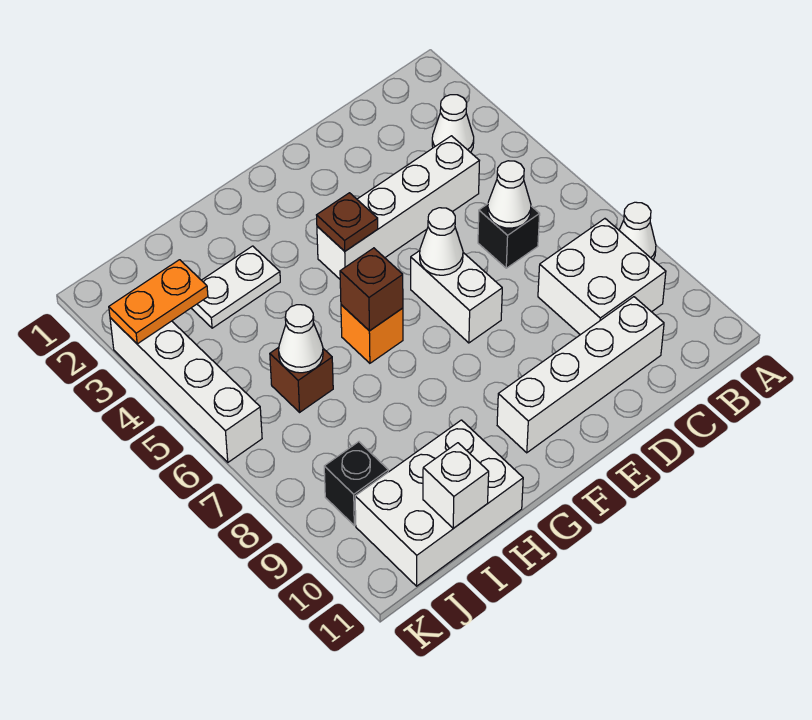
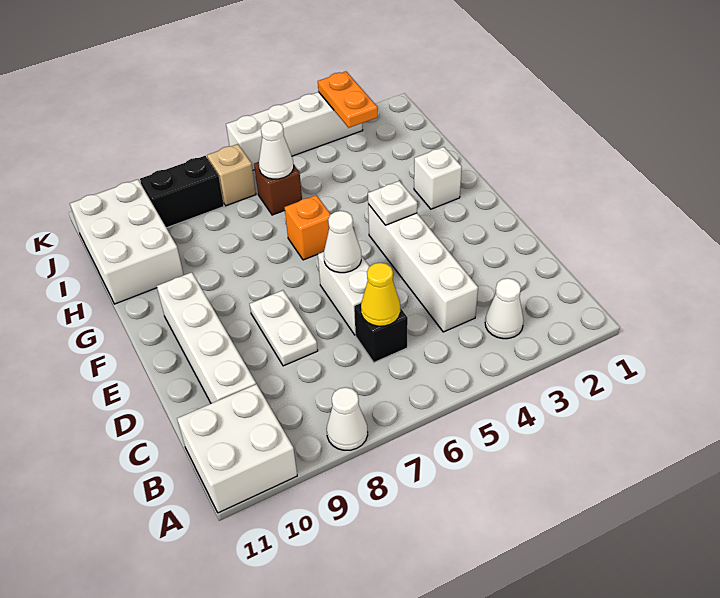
white 2x2 brick [538,219,666,335] -> white 2x2 brick moved to [177,384,297,513]
white 1x1 cone [488,161,531,228] -> yellow 1x1 cone [361,263,400,326]
white 1x2 brick [411,251,502,343] -> white 1x2 brick turned to [318,252,370,335]
brown 1x1 plate [317,193,378,251] -> white 1x1 plate [368,181,417,225]
brown 1x1 brick [340,248,403,331] -> none
white 1x2 plate [191,246,280,328] -> white 1x2 plate moved to [250,290,318,366]
white 1x1 brick [423,443,489,528] -> white 1x1 brick moved to [414,147,462,209]
none -> tan 1x1 brick [207,144,256,206]
black 1x1 brick [324,442,388,526] -> black 1x2 brick [140,156,224,228]

